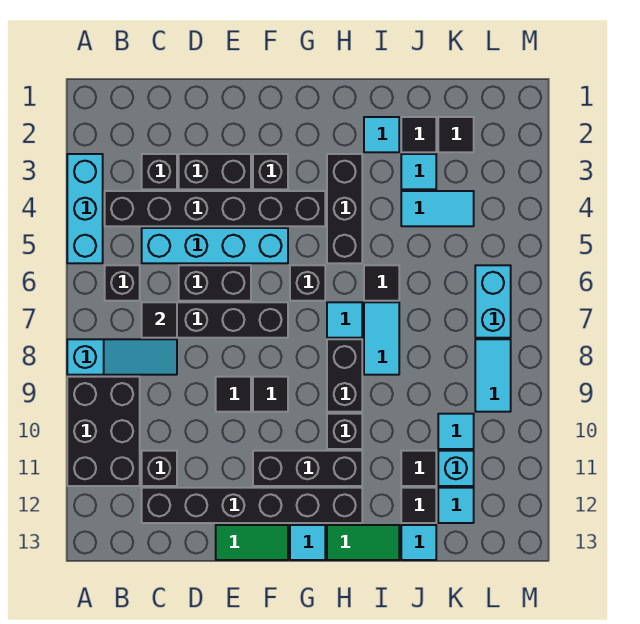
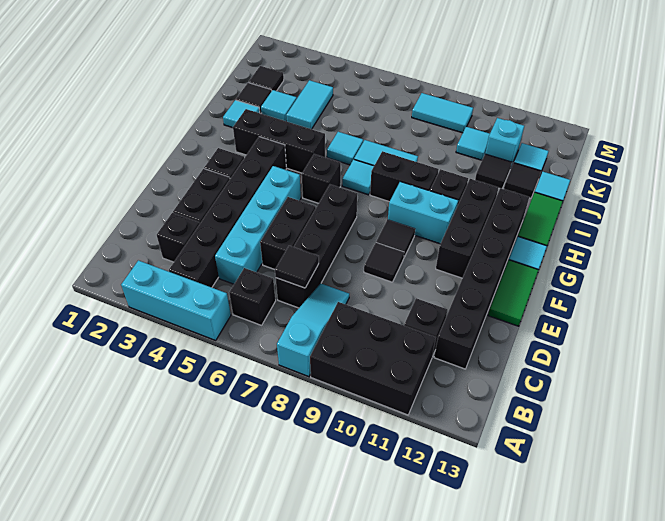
black 1x1 tile [364,265,399,301] -> cyan 1x1 tile [327,132,363,165]
cyan 1x2 brick [475,265,511,338] -> cyan 1x2 brick moved to [388,182,458,244]

